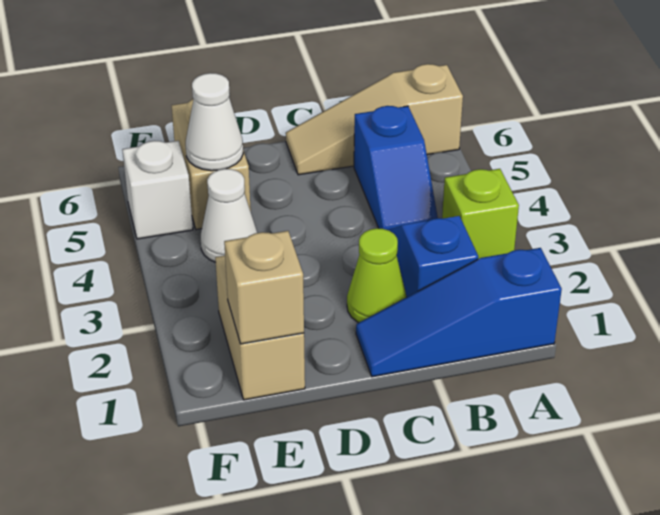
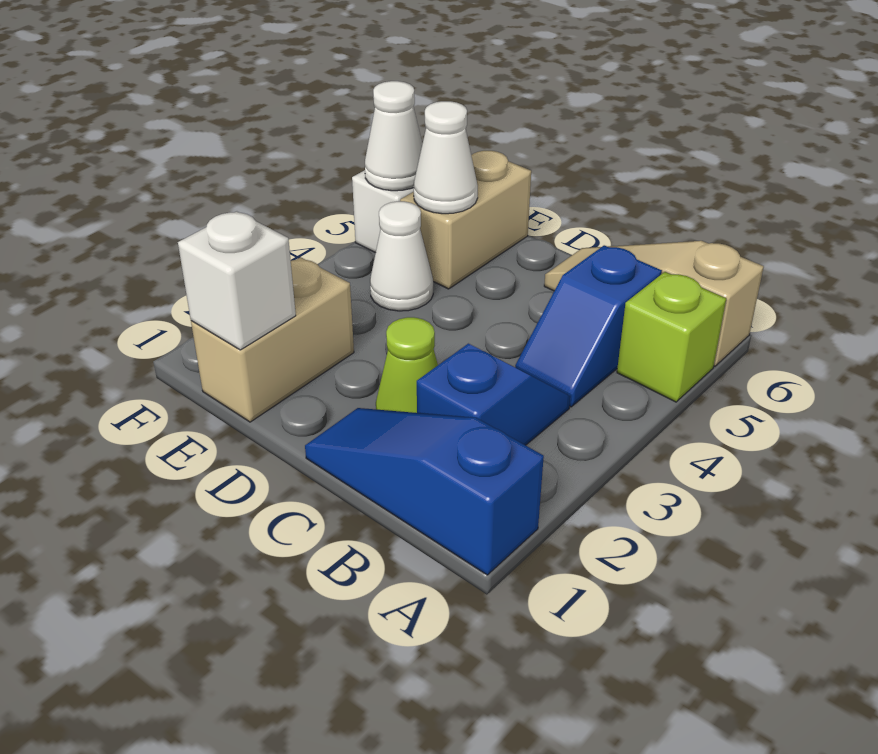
lime 1x1 brick [442,169,519,259] -> lime 1x1 brick moved to [617,272,726,402]
tan 1x1 brick [224,231,304,344] -> white 1x1 brick [178,211,296,350]
none -> white 1x1 cone [365,81,422,191]

